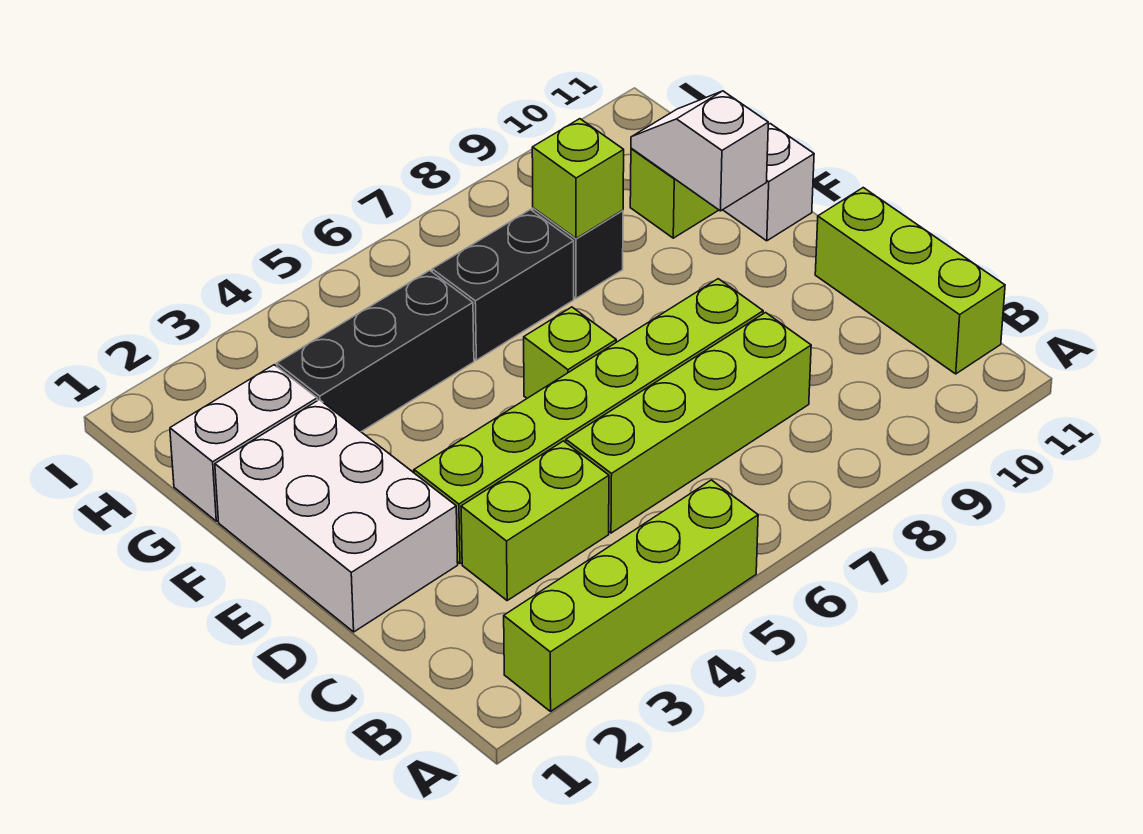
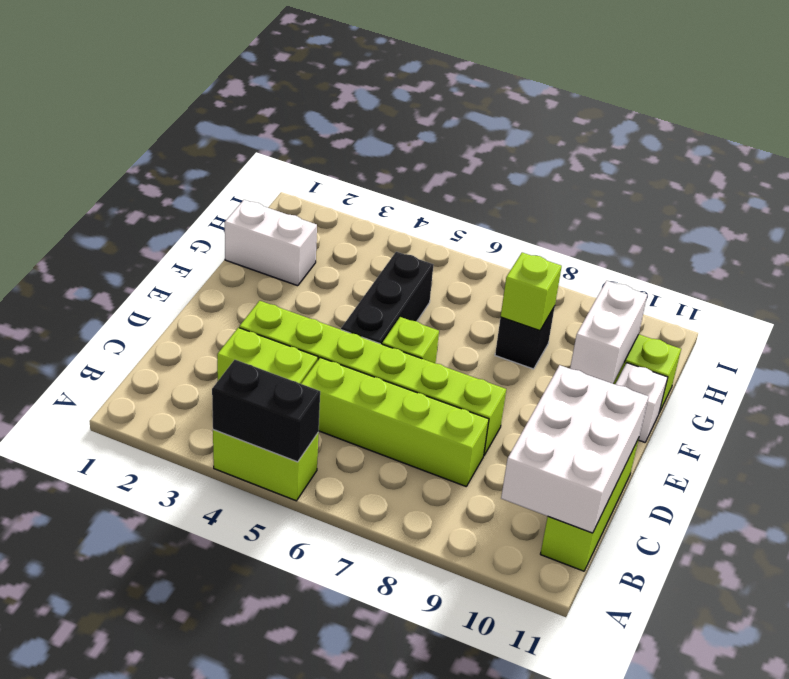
lime 1x4 brick [504,480,758,711] -> lime 1x2 brick [213,430,319,501]
white 2x3 brick [215,400,458,632] -> white 2x3 brick moved to [501,365,649,533]
white 1x2 slope [631,91,768,211] -> white 1x2 brick [570,281,647,384]
black 1x3 brick [277,271,474,432] -> black 1x3 brick turned to [341,252,433,344]
black 1x2 brick [432,210,574,360] -> black 1x2 brick moved to [212,360,320,462]

